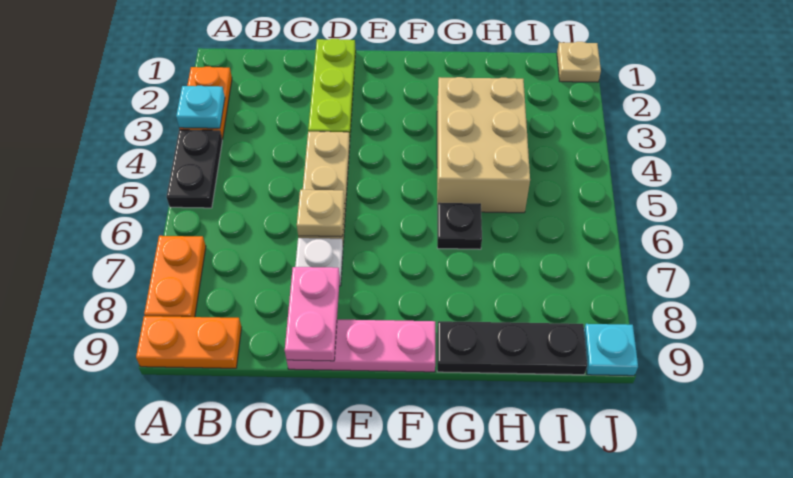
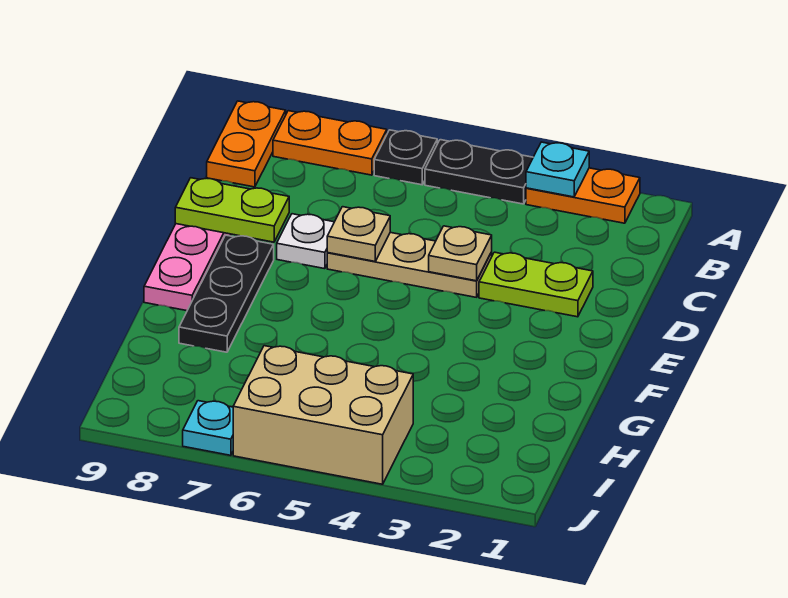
lime 1x3 plate [308,39,356,138] -> lime 1x2 plate [479,252,593,317]
pink 1x2 plate [285,267,340,361] -> lime 1x2 plate [175,178,289,242]
tan 2x3 brick [437,77,530,213] -> tan 2x3 brick moved to [233,346,413,484]
black 1x1 plate [437,203,482,249] -> black 1x1 plate moved to [374,130,437,185]
black 1x3 plate [437,321,587,375] -> black 1x3 plate moved to [179,235,274,352]
tan 1x1 plate [557,42,601,82] -> tan 1x1 plate moved to [429,226,492,281]
cyan 1x1 plate [584,324,638,376] -> cyan 1x1 plate moved to [183,401,233,455]

